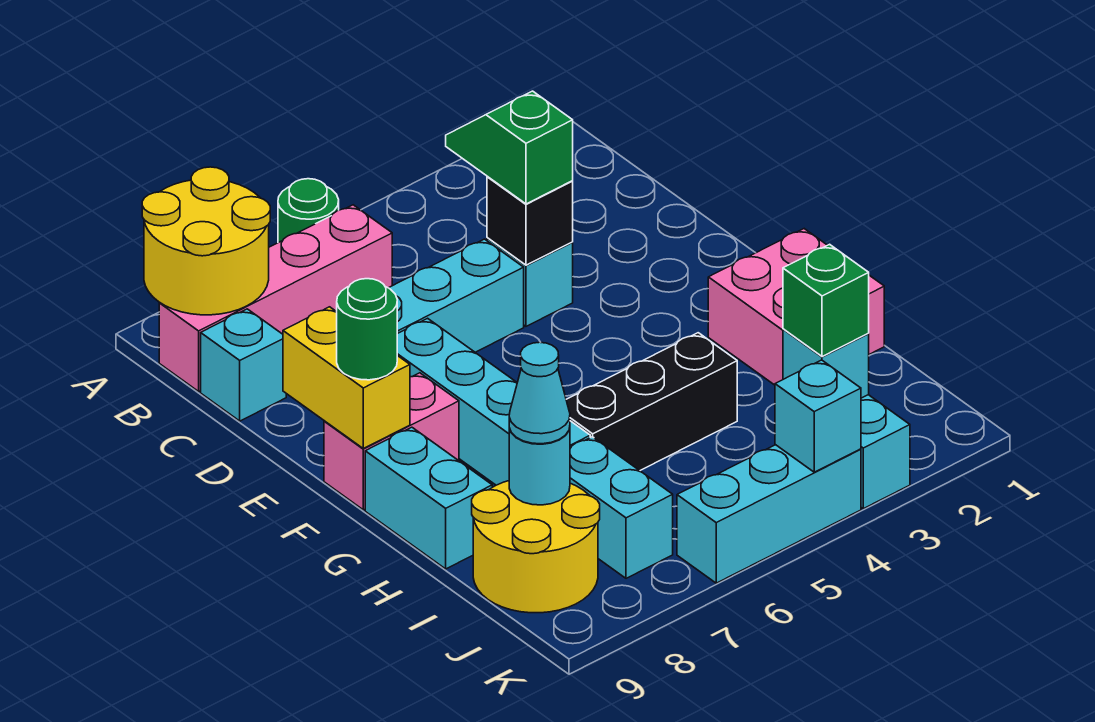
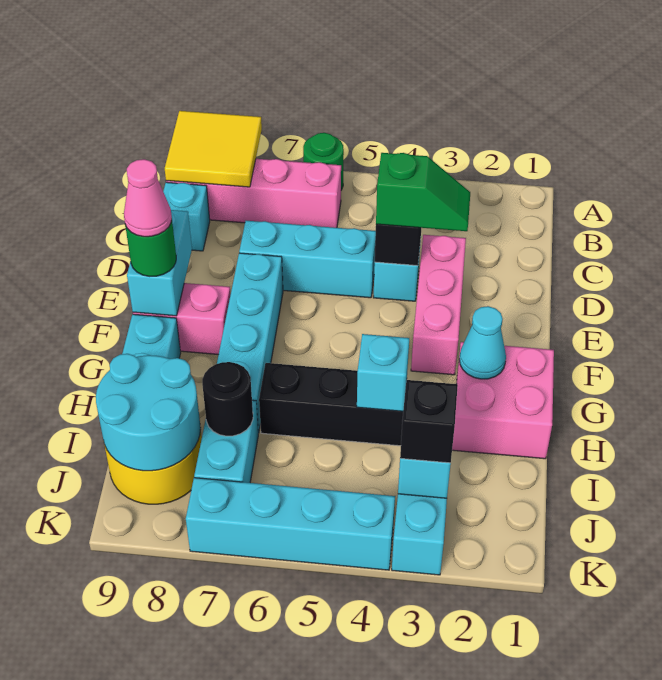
yellow 2x2 round brick [142,167,270,315] -> yellow 2x2 tile [165,111,262,187]
green 1x2 slope [446,91,573,204] -> green 1x2 slope turned to [376,153,470,231]
none -> pink 1x3 brick [411,235,466,375]
yellow 1x2 brick [283,307,410,449] -> cyan 1x2 brick [127,210,192,316]
none -> pink 1x1 cone [124,159,172,237]
none -> black 1x1 round brick [202,362,253,436]
cyan 1x1 round brick [509,428,570,505] -> cyan 2x2 round brick [96,354,201,471]
cyan 1x1 cone [509,342,570,444] -> cyan 1x1 cone moved to [459,306,506,379]
green 1x1 brick [783,244,869,357] -> black 1x1 brick [400,380,458,463]
cyan 1x3 brick [677,445,861,583] -> cyan 1x4 brick [186,478,395,570]
cyan 1x1 brick [775,360,861,472] -> cyan 1x1 brick moved to [357,334,409,411]

